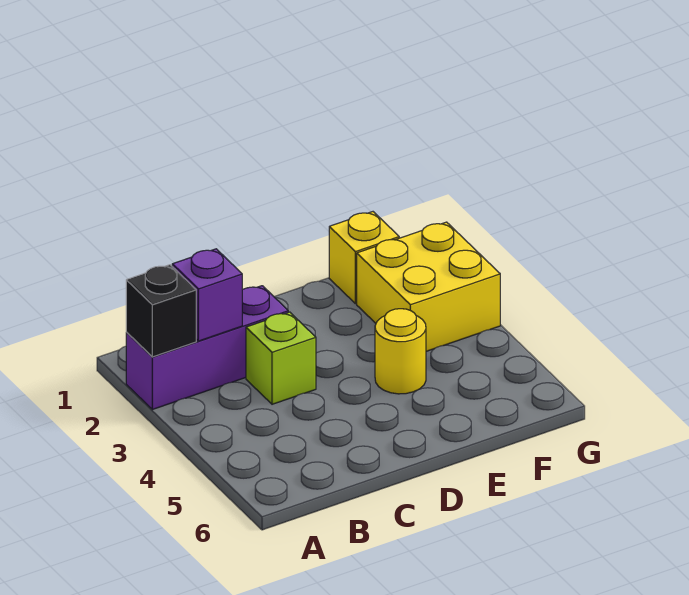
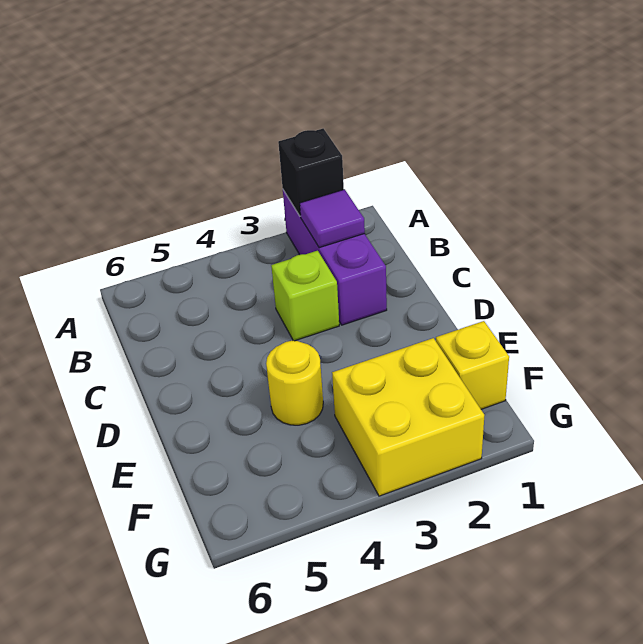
purple 1x1 brick [172,249,242,341] -> purple 1x1 tile [300,189,365,248]

